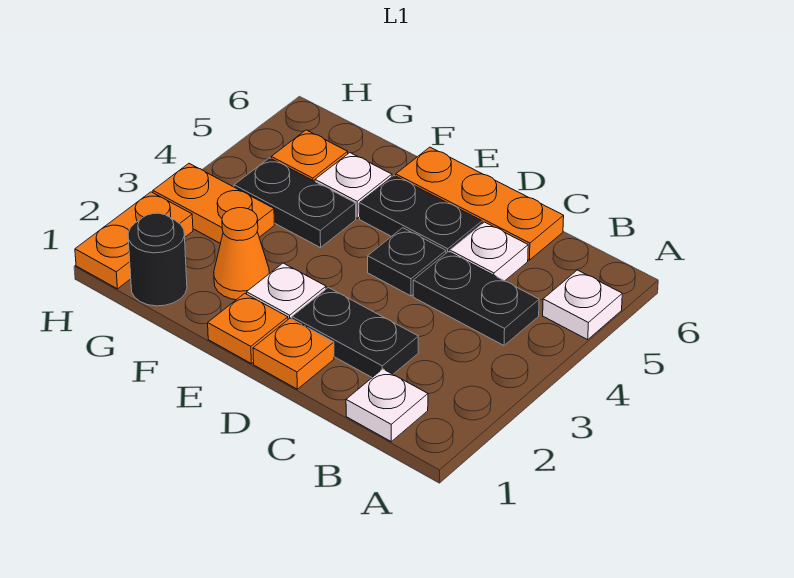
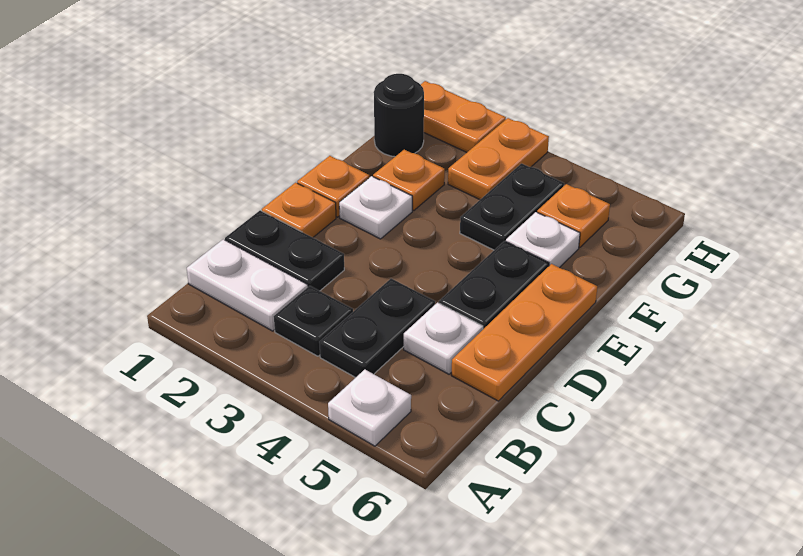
white 1x1 plate [346,369,428,441] -> white 1x2 plate [187,239,308,331]
black 1x2 plate [292,288,418,377] -> black 1x2 plate turned to [225,210,344,291]
black 1x1 plate [368,228,446,296] -> black 1x1 plate moved to [274,286,353,356]
orange 1x1 cone [214,208,269,300] -> orange 1x1 plate [373,150,445,211]

